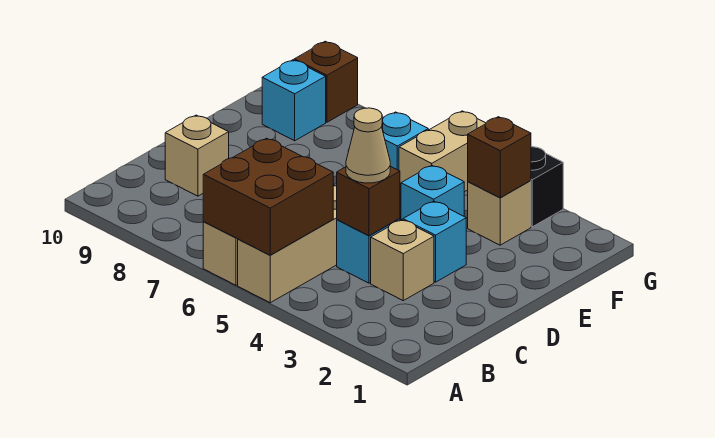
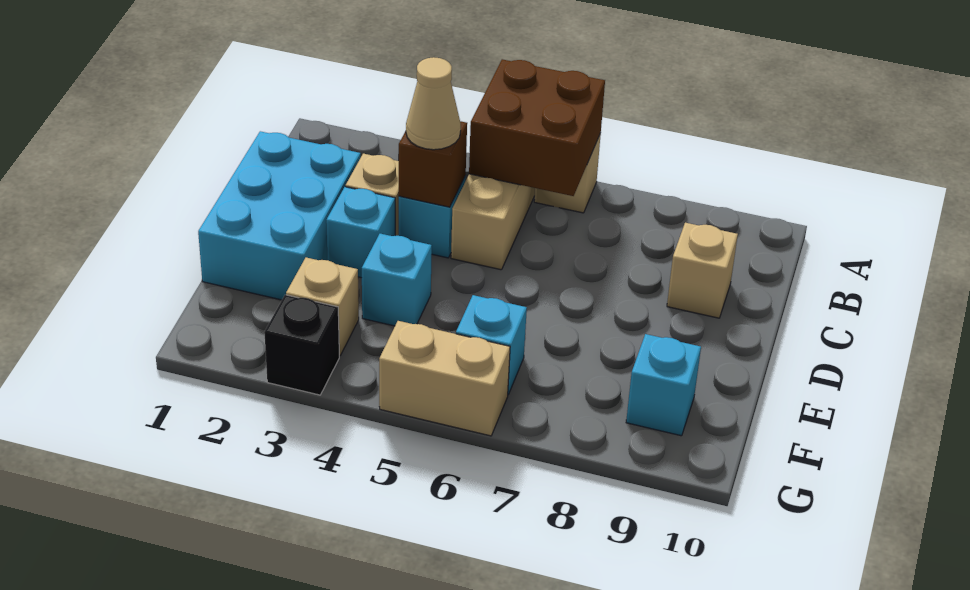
none -> cyan 2x3 brick [198,131,361,300]
brown 1x1 brick [468,117,531,198] -> none
tan 1x2 brick [399,111,486,195] -> tan 1x2 brick turned to [379,321,510,436]
brown 1x1 brick [294,41,358,122] -> none

